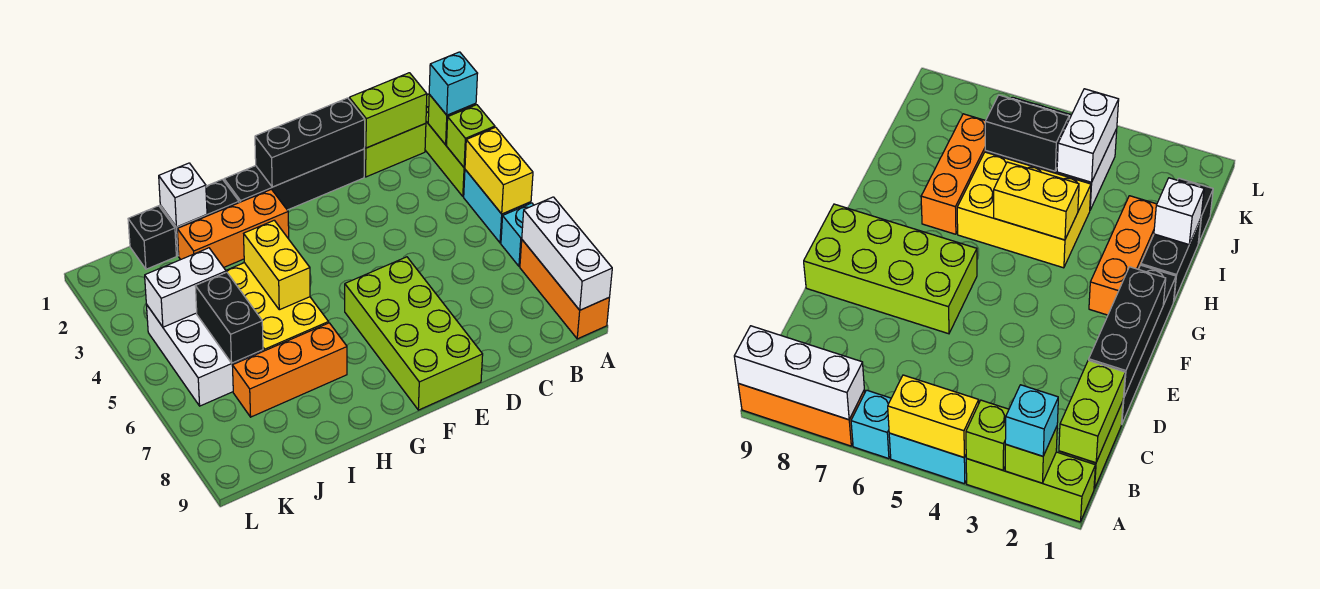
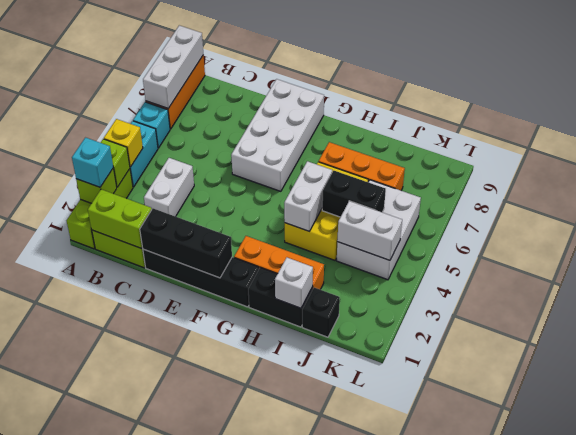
yellow 1x2 brick [465,127,533,214] -> yellow 1x1 brick [104,119,143,167]
none -> white 1x2 brick [144,158,194,217]
lime 2x4 brick [345,257,483,410] -> white 2x4 brick [231,79,324,191]
yellow 1x2 brick [244,220,310,310] -> white 1x2 brick [284,161,332,231]
black 1x2 brick [195,272,263,363] -> black 1x2 brick turned to [322,170,386,217]

